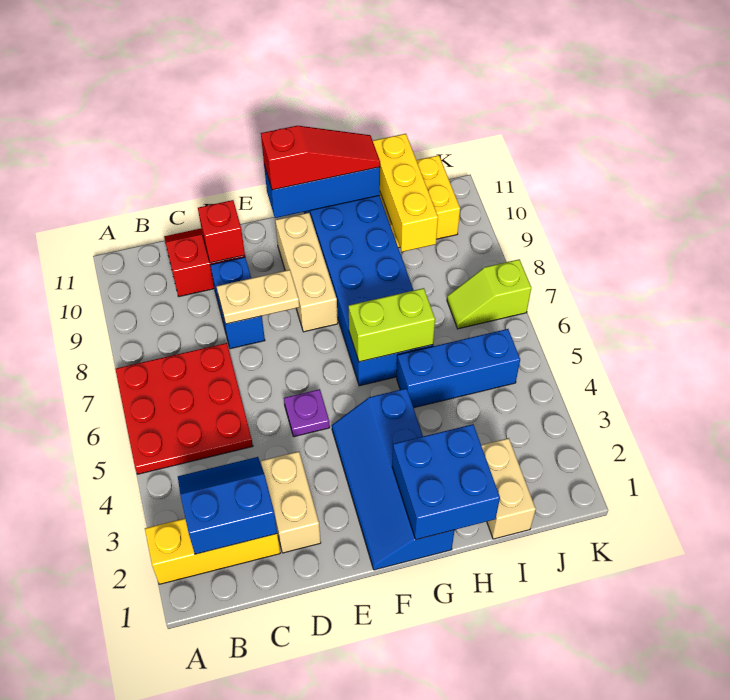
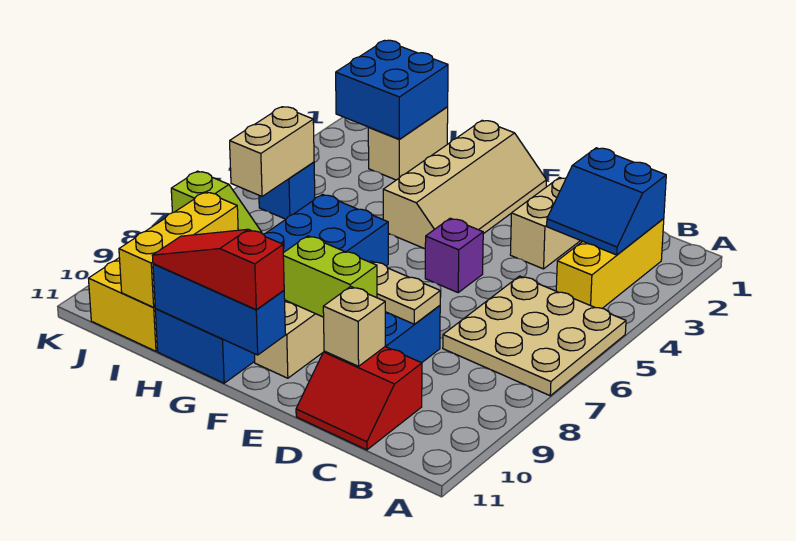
yellow 1x3 brick [145,518,280,584] -> yellow 1x3 brick turned to [556,219,664,308]
red 3x3 plate [115,343,253,474] -> tan 3x3 plate [443,276,626,396]
red 1x1 brick [198,200,245,263] -> tan 1x1 brick [323,286,385,366]
purple 1x1 plate [284,389,330,437] -> purple 1x1 brick [425,218,483,292]
blue 2x4 slope [332,388,455,570] -> tan 2x4 slope [383,120,546,249]
blue 2x2 brick [392,424,500,540] -> blue 2x2 brick moved to [336,40,448,139]
lime 1x2 brick [349,288,435,362] -> lime 1x2 brick moved to [283,236,377,317]
blue 1x3 brick [397,329,520,408] -> blue 1x1 brick [259,162,315,219]
none -> tan 1x2 brick [230,107,314,196]

